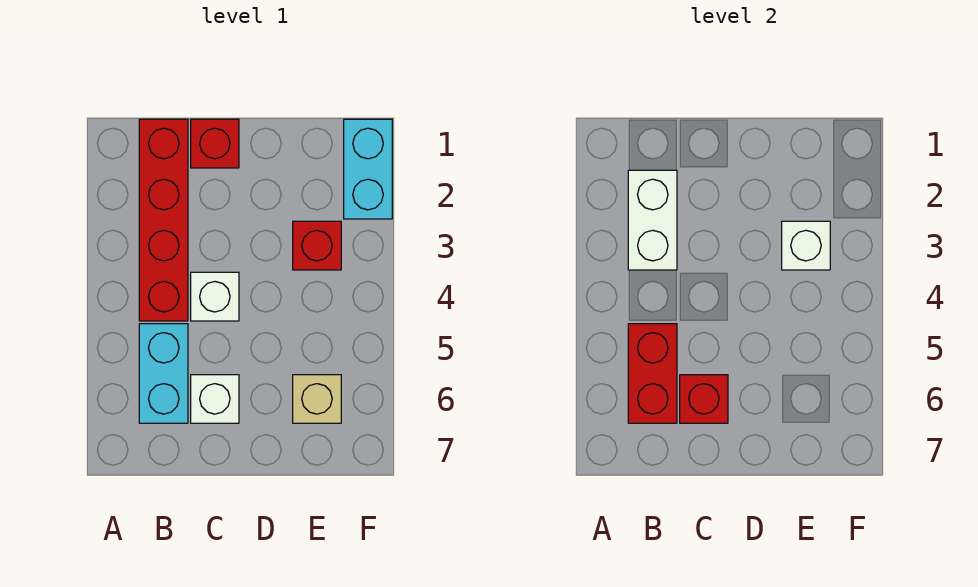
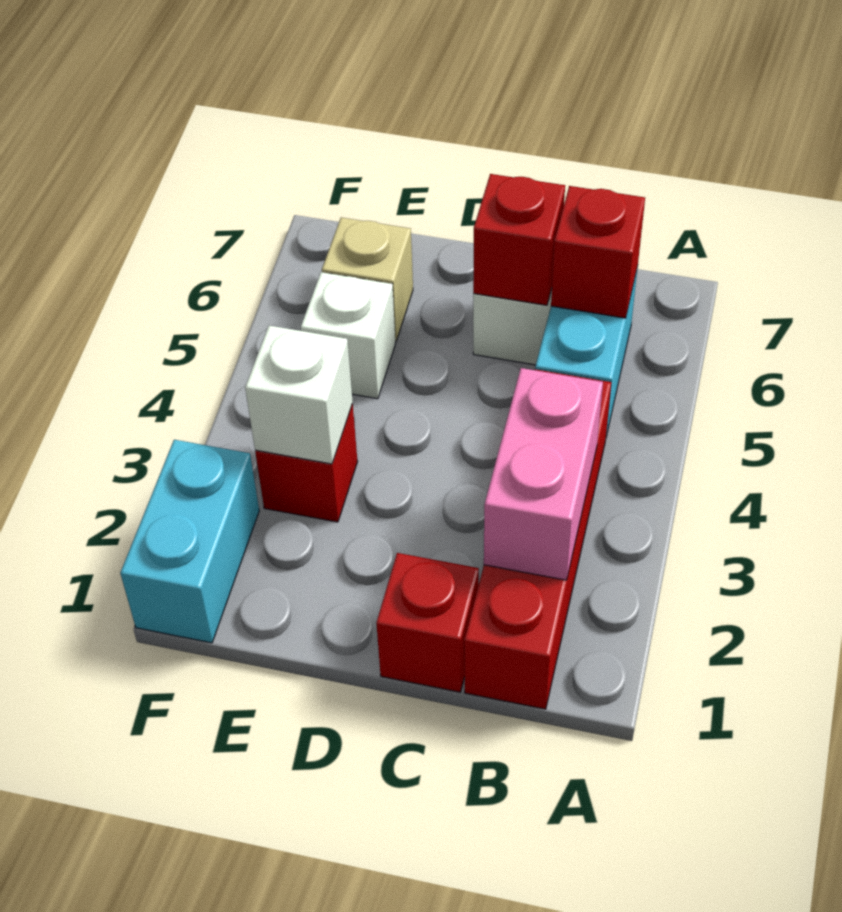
white 1x2 brick [628,170,677,270] -> pink 1x2 brick [484,368,603,580]
red 1x2 brick [628,324,677,423] -> red 1x1 brick [551,186,645,318]
white 1x1 brick [191,272,239,321] -> white 1x1 brick moved to [301,272,395,399]

